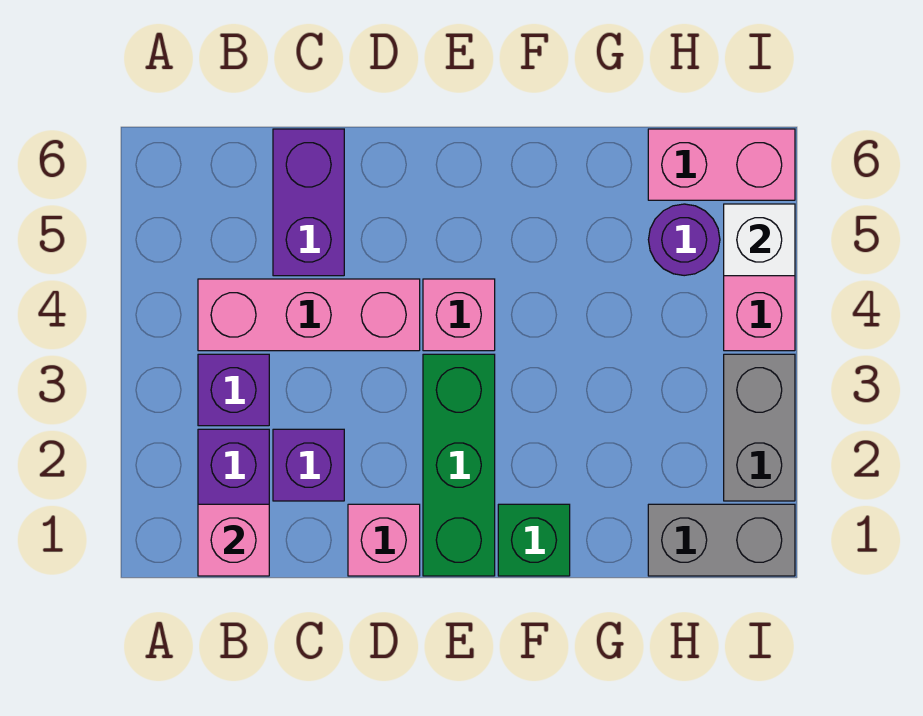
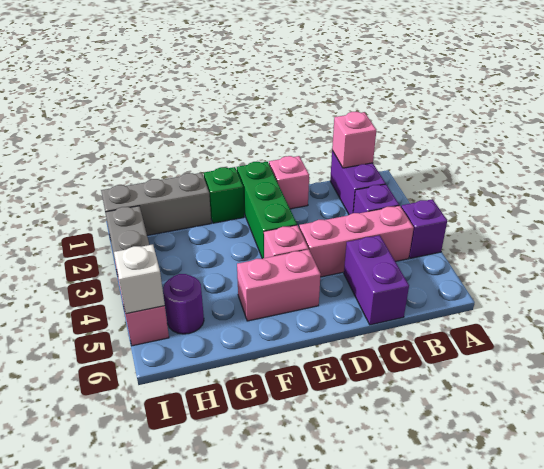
purple 1x1 brick [273,429,344,501] -> purple 1x1 brick moved to [401,199,447,258]
grey 1x2 brick [648,504,795,576] -> grey 1x3 brick [101,173,211,235]
pink 1x2 brick [648,129,795,200] -> pink 1x2 brick moved to [237,249,321,321]

